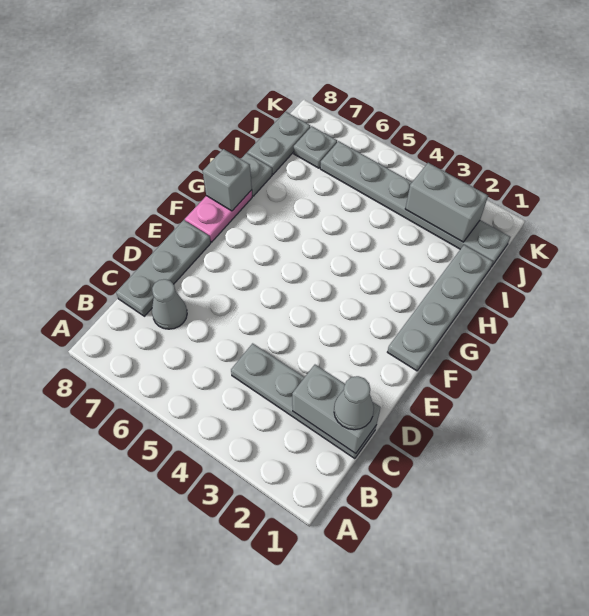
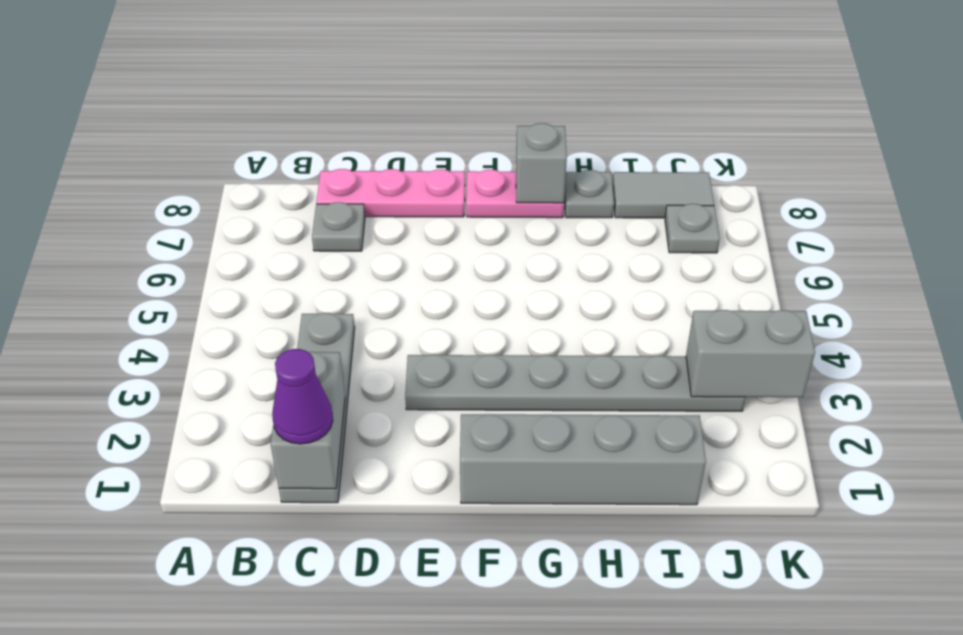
grey 1x1 cone [334,376,374,430] -> purple 1x1 cone [272,349,333,444]
grey 1x1 cone [152,279,187,329] -> grey 1x1 plate [312,202,365,251]
grey 1x3 plate [116,220,211,316] -> pink 1x3 plate [316,169,465,217]
grey 1x4 plate [388,245,493,371] -> grey 1x4 brick [460,414,706,505]
grey 1x2 plate [248,112,310,174] -> grey 1x2 tile [612,172,714,218]
grey 1x6 plate [320,141,510,267] -> grey 1x6 plate turned to [405,355,746,411]
grey 1x2 brick [405,163,488,242] -> grey 1x2 brick turned to [686,310,815,397]

